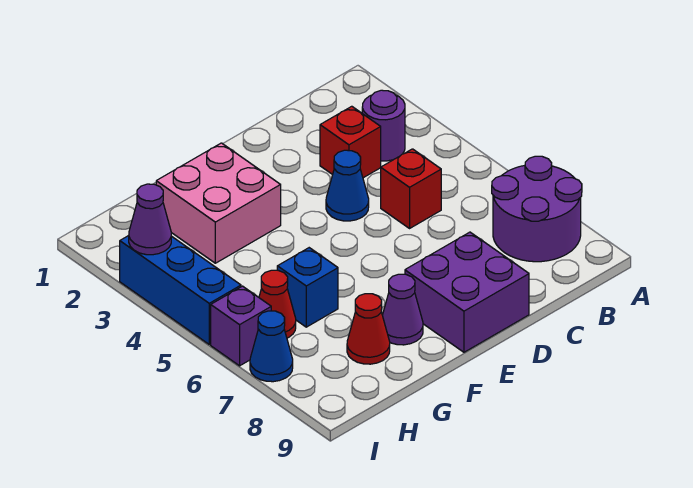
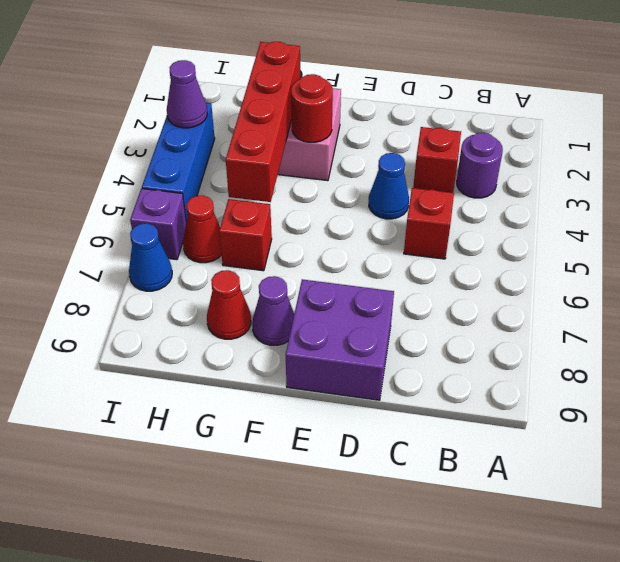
purple 2x2 round brick [492,156,582,262] -> none
none -> red 1x1 round brick [291,74,333,142]
none -> red 1x4 brick [226,42,300,202]
blue 1x1 brick [277,248,338,327] -> red 1x1 brick [219,199,272,271]

